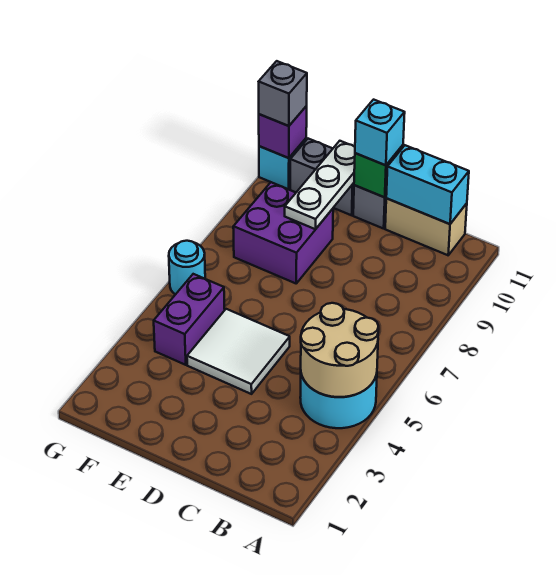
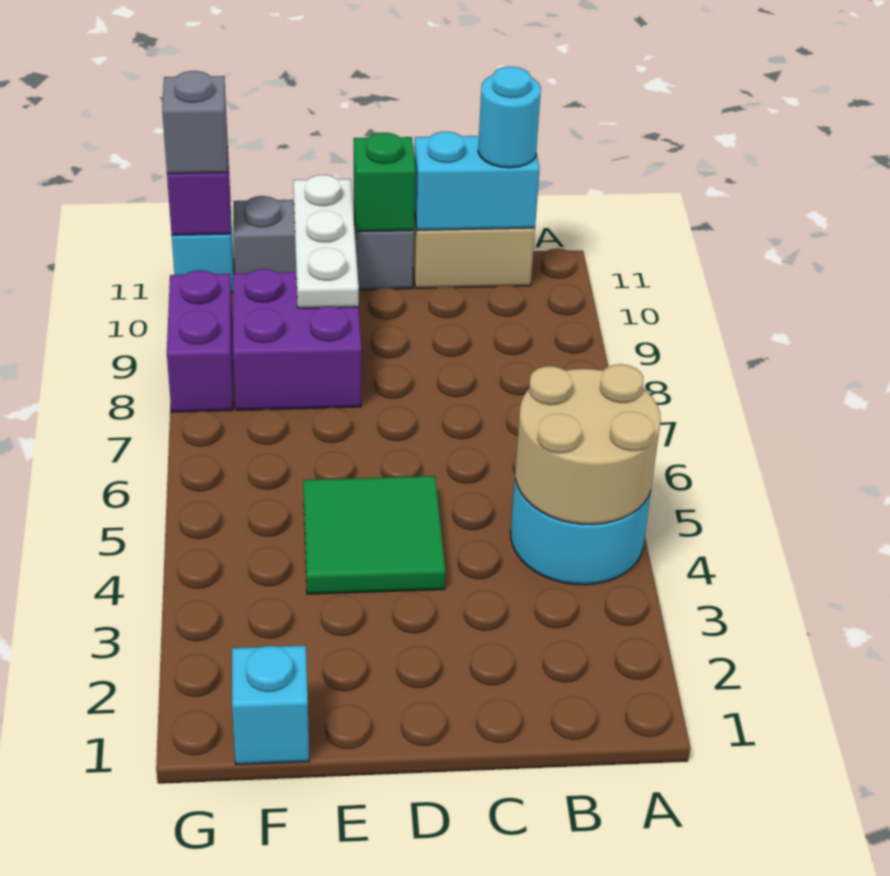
white 2x2 tile [187,309,290,394] -> green 2x2 tile [303,476,445,594]
cyan 1x1 brick [355,100,405,165] -> cyan 1x1 brick moved to [232,645,309,764]
purple 1x2 brick [154,274,225,365] -> purple 1x2 brick moved to [167,270,233,412]
cyan 1x1 round brick [169,241,205,295] -> cyan 1x1 round brick moved to [478,67,541,168]

